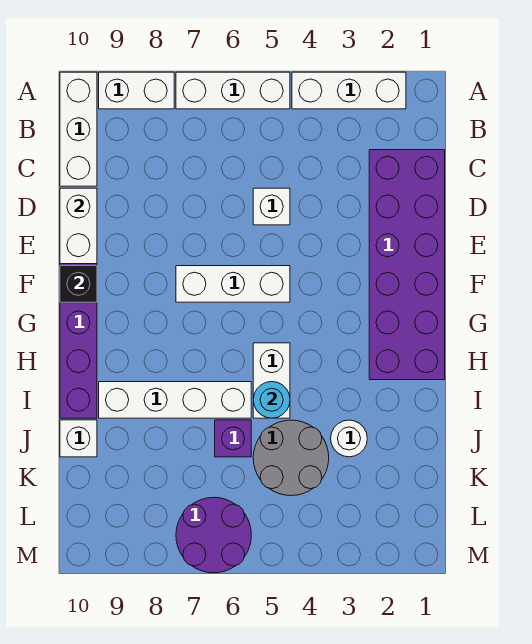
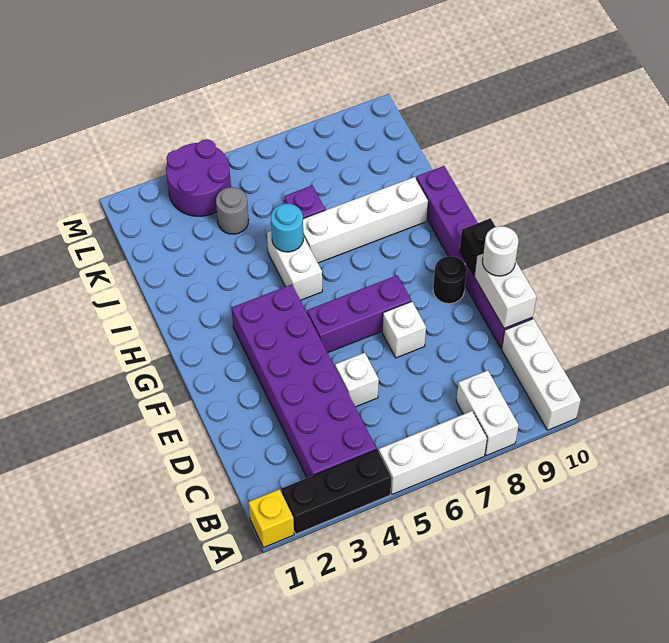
none -> yellow 1x1 brick [248,489,294,548]
white 1x3 brick [292,72,406,109] -> black 1x3 brick [281,450,391,534]
white 1x2 brick [99,72,174,109] -> white 1x2 brick turned to [456,370,519,456]
purple 2x6 brick [369,150,445,380] -> purple 2x6 brick moved to [231,285,376,478]
white 1x3 brick [176,266,290,302] -> purple 1x3 brick [307,275,411,353]
none -> black 1x1 round brick [433,256,467,304]
white 1x1 round brick [331,420,367,457] -> white 1x1 round brick moved to [483,226,518,276]
grey 2x2 round brick [253,420,329,496] -> grey 1x1 round brick [216,187,249,234]
white 1x1 brick [60,420,97,457] -> white 1x1 brick moved to [382,301,426,358]
purple 2x2 round brick [176,497,251,573] -> purple 2x2 round brick moved to [166,139,231,216]

